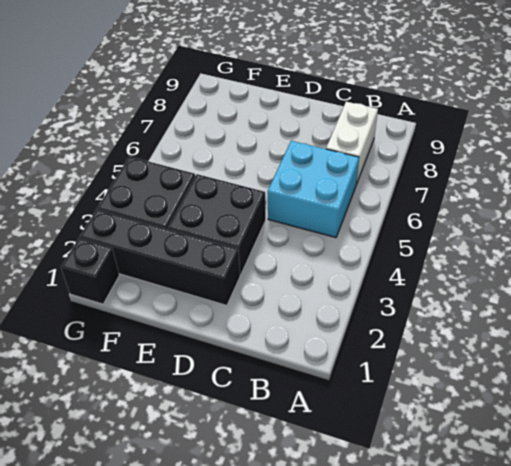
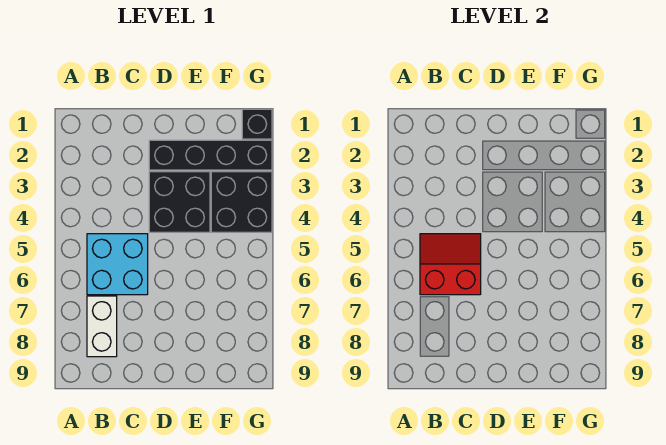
none -> red 2x2 slope [420,234,481,295]

